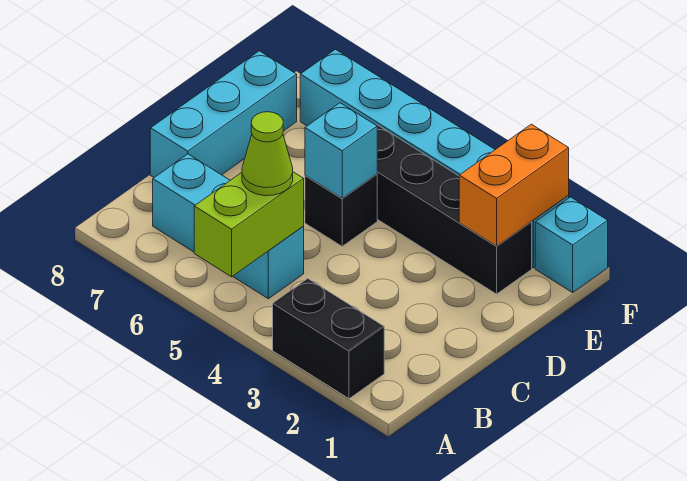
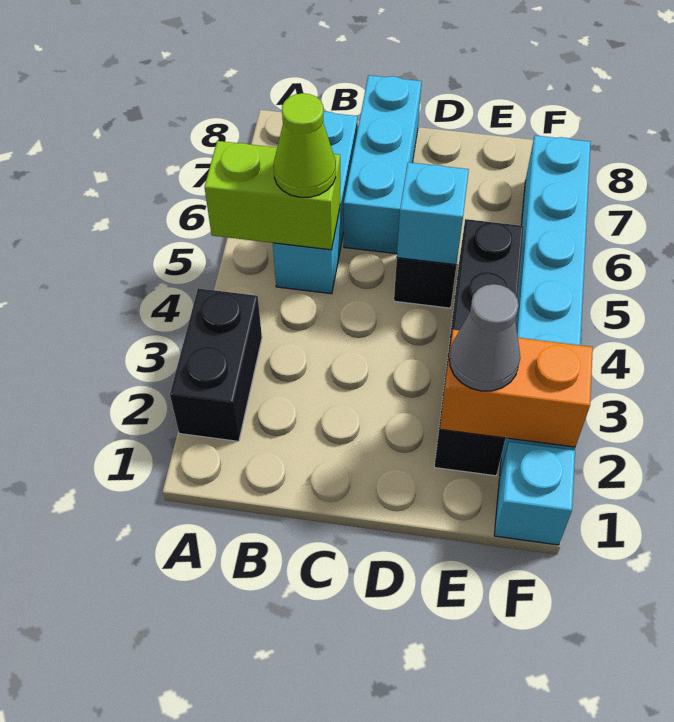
cyan 1x3 brick [150,51,297,177] -> cyan 1x3 brick turned to [344,75,422,254]
none -> grey 1x1 cone [450,284,520,391]

